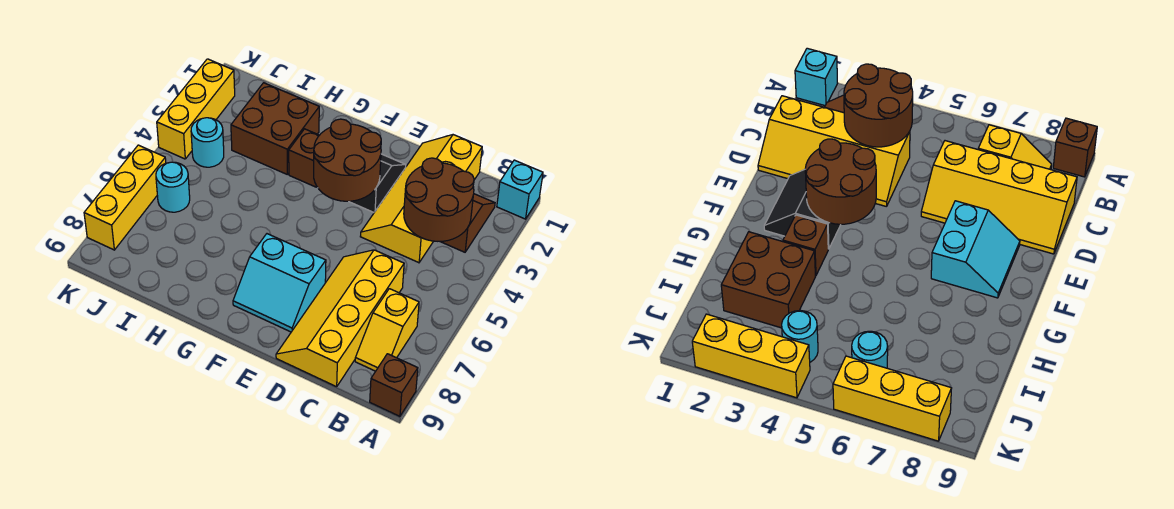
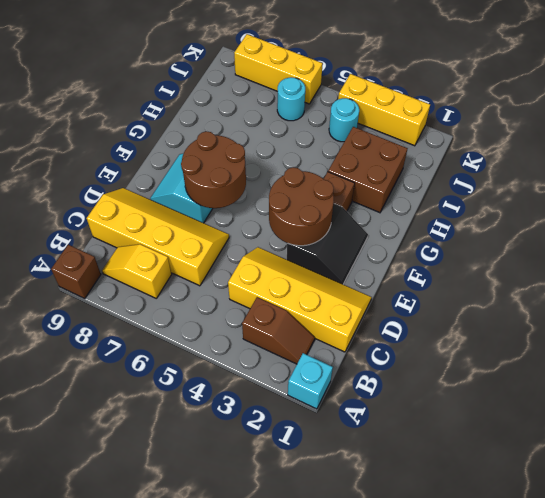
brown 2x2 round brick [404,158,474,241] -> brown 2x2 round brick moved to [181,131,246,208]

